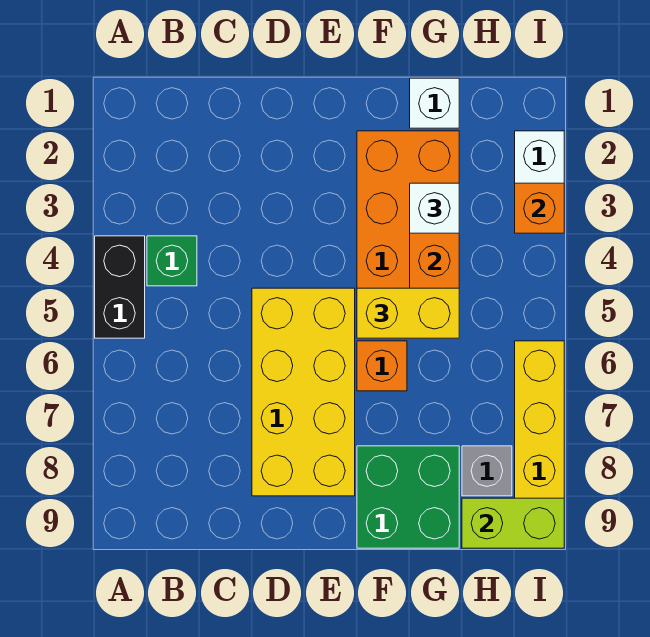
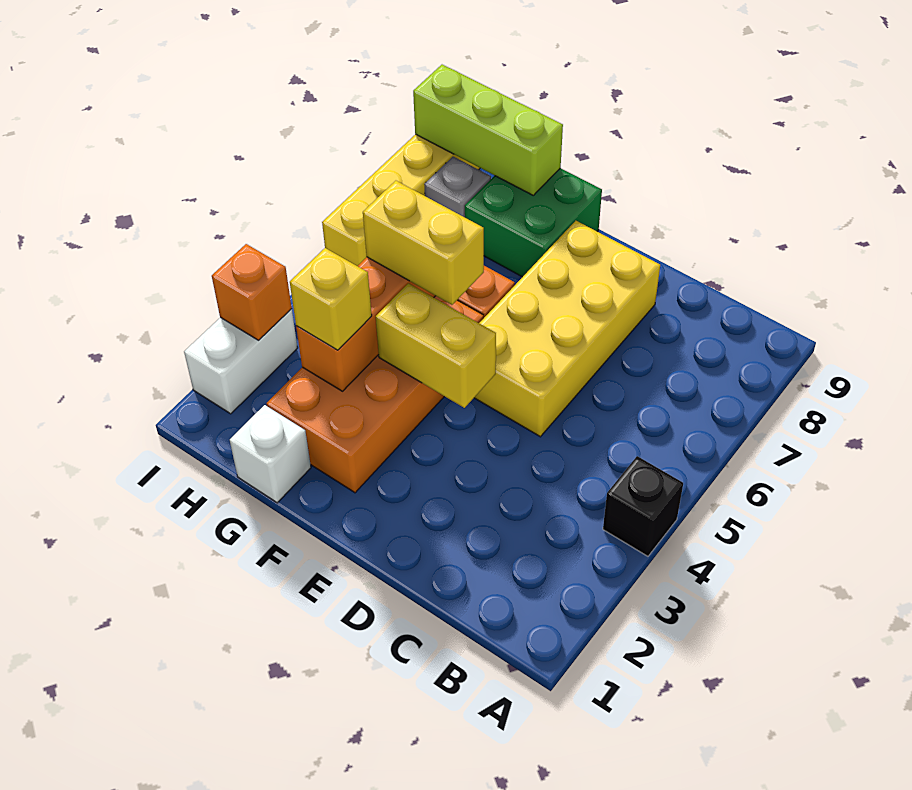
black 1x2 brick [95,236,145,338] -> black 1x1 brick [603,456,683,556]
green 1x1 brick [147,236,197,286] -> none
none -> yellow 1x2 brick [376,283,496,408]
white 1x1 brick [410,183,459,233] -> yellow 1x1 brick [290,248,372,350]
lime 1x2 brick [462,498,564,548] -> lime 1x3 brick [413,65,563,195]

